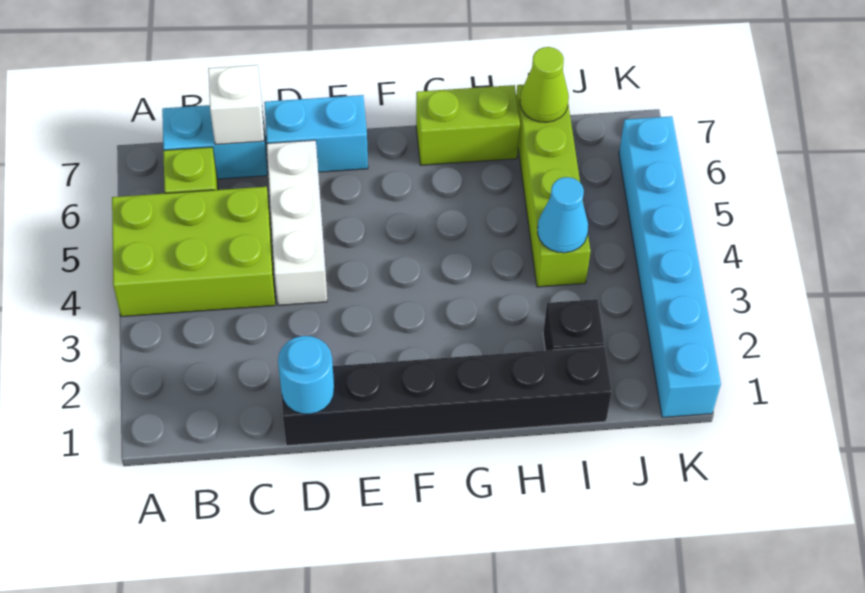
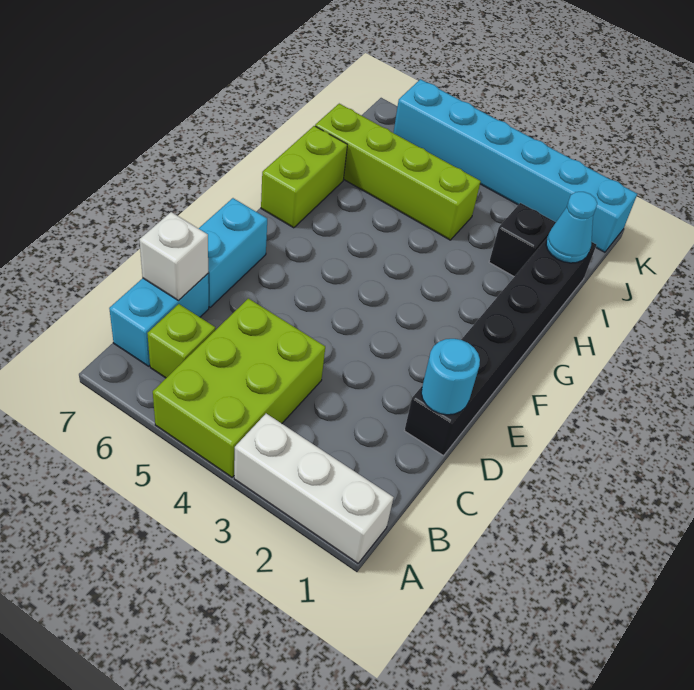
white 1x3 brick [267,140,327,305] -> white 1x3 brick moved to [234,414,394,563]
cyan 1x1 cone [537,177,588,253] -> cyan 1x1 cone moved to [546,192,597,263]
lime 1x1 cone [520,47,569,122] -> none

